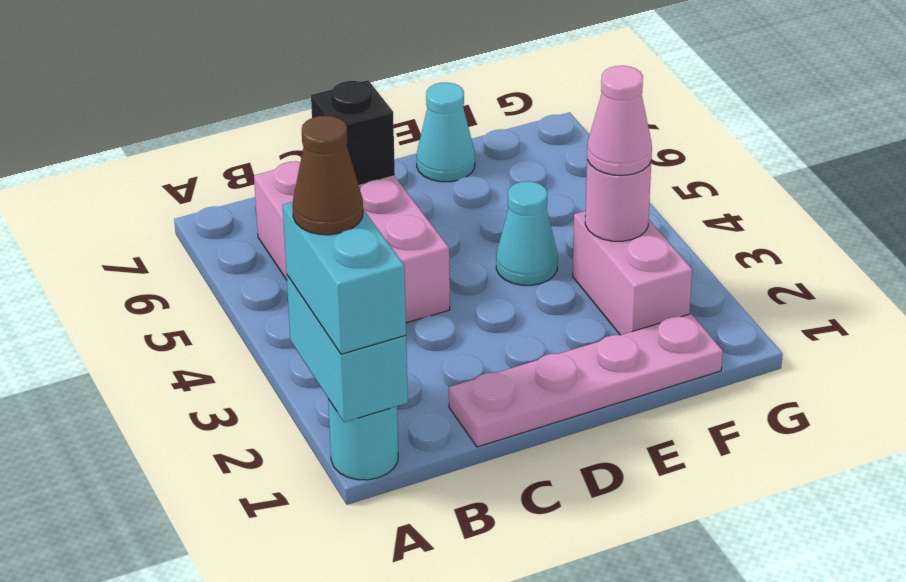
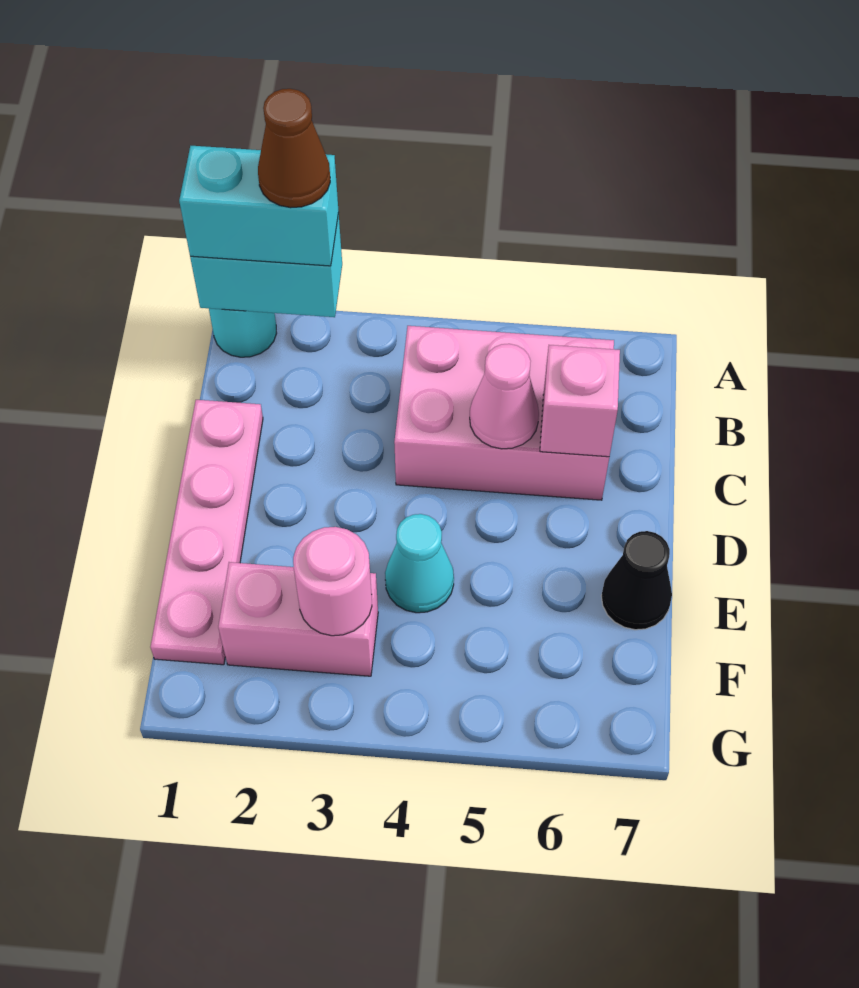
black 1x1 brick [311,80,395,185] -> pink 1x1 brick [540,345,620,457]
cyan 1x1 cone [417,82,475,182] -> black 1x1 cone [601,531,672,630]
pink 1x1 cone [587,66,652,175] -> pink 1x1 cone moved to [470,344,539,449]

